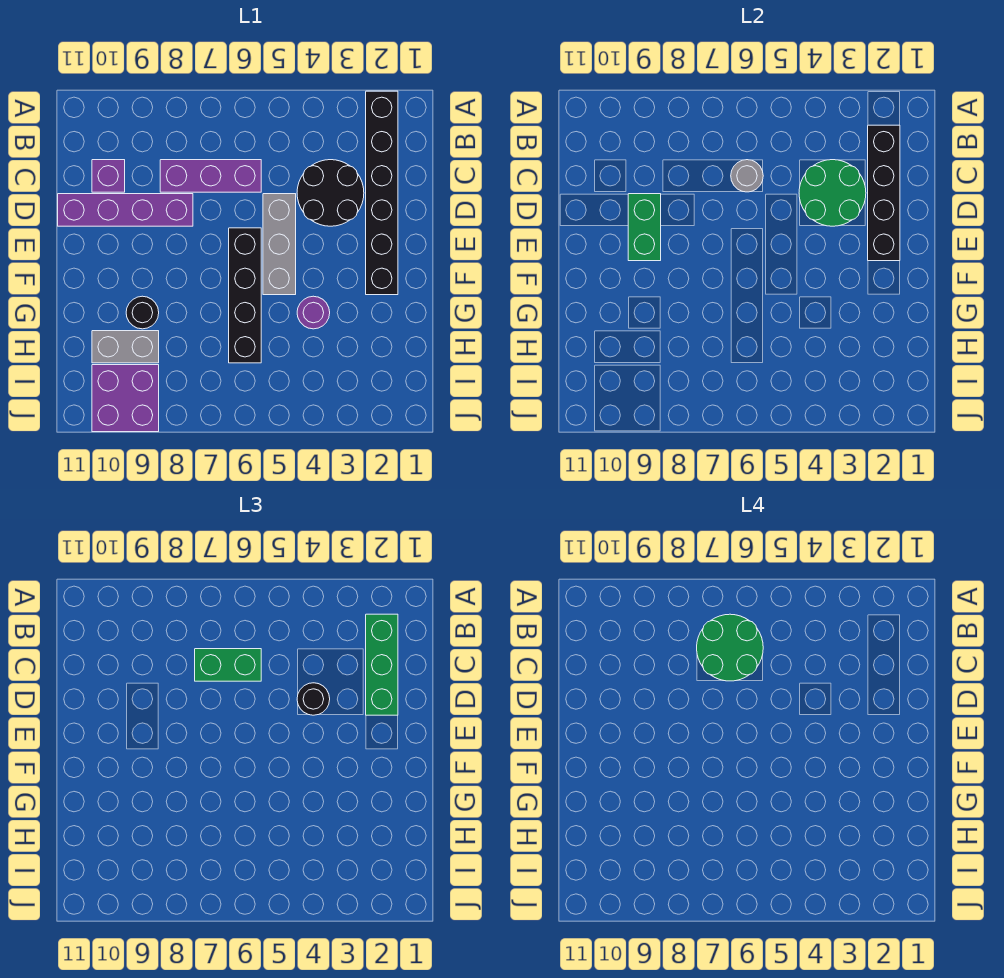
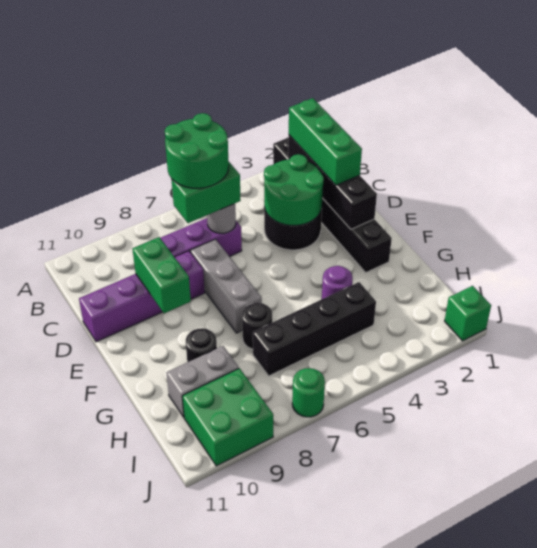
purple 1x1 brick [92,160,125,192] -> none
black 1x1 round brick [297,683,330,715] -> black 1x1 round brick moved to [242,303,272,349]
grey 1x3 brick [263,194,296,295] -> grey 1x3 brick moved to [190,239,262,333]
black 1x4 brick [229,228,261,363] -> black 1x4 brick turned to [253,282,376,376]
purple 2x2 brick [92,365,159,432] -> green 2x2 brick [182,368,273,466]
none -> green 1x1 brick [445,286,491,341]
none -> green 1x1 round brick [292,368,325,417]

